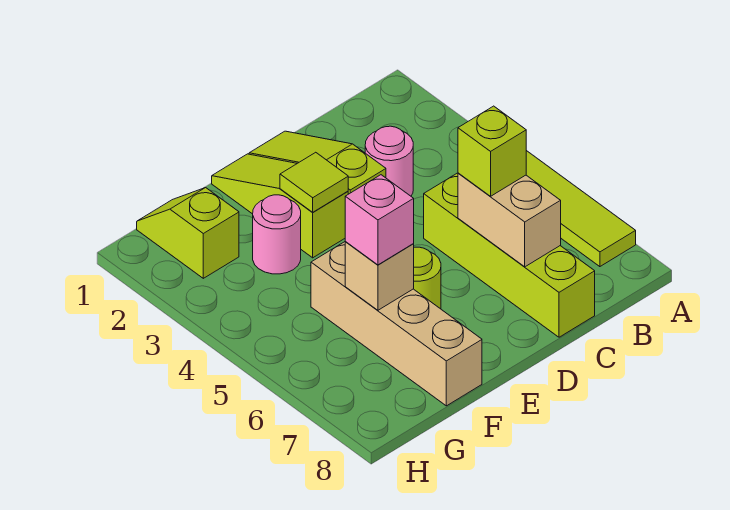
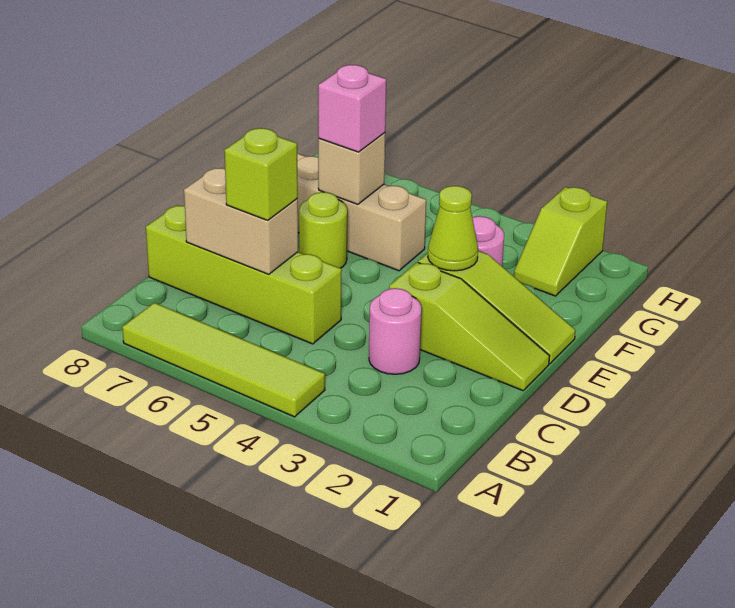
lime 1x1 tile [280,152,348,212] -> lime 1x1 cone [428,186,478,271]
lime 1x2 slope [137,188,239,278] -> lime 1x2 slope turned to [514,187,607,296]

